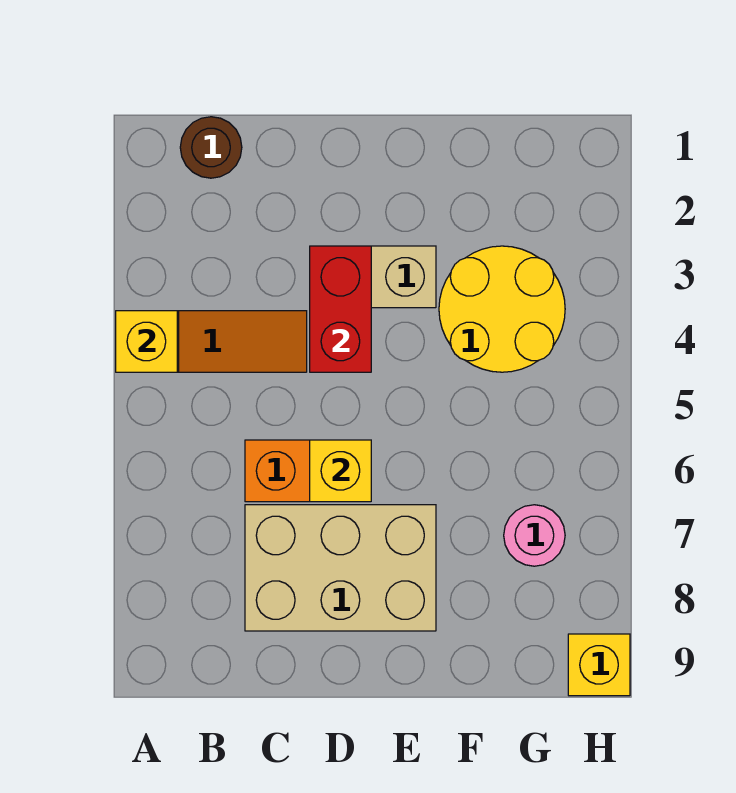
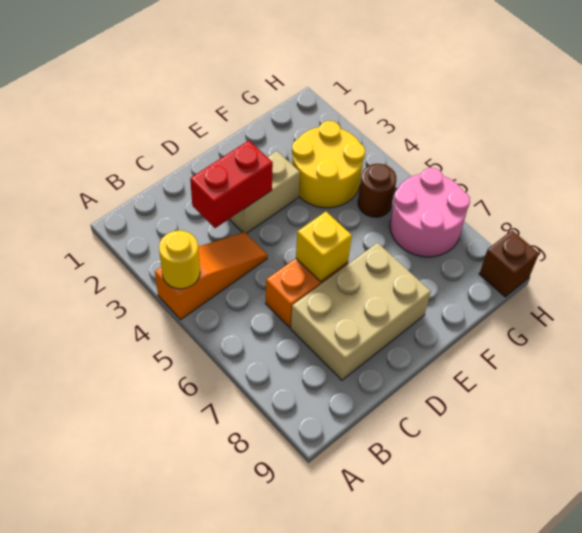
yellow 1x1 brick [116,311,177,372] -> yellow 1x1 round brick [159,231,200,289]
brown 1x1 round brick [180,117,242,178] -> brown 1x1 round brick moved to [358,164,396,217]
red 1x2 brick [310,246,371,372] -> red 1x2 brick turned to [190,141,273,228]
pink 1x1 round brick [504,505,565,566] -> pink 2x2 round brick [390,168,470,257]
yellow 1x1 brick [568,634,630,696] -> brown 1x1 brick [479,231,539,297]

